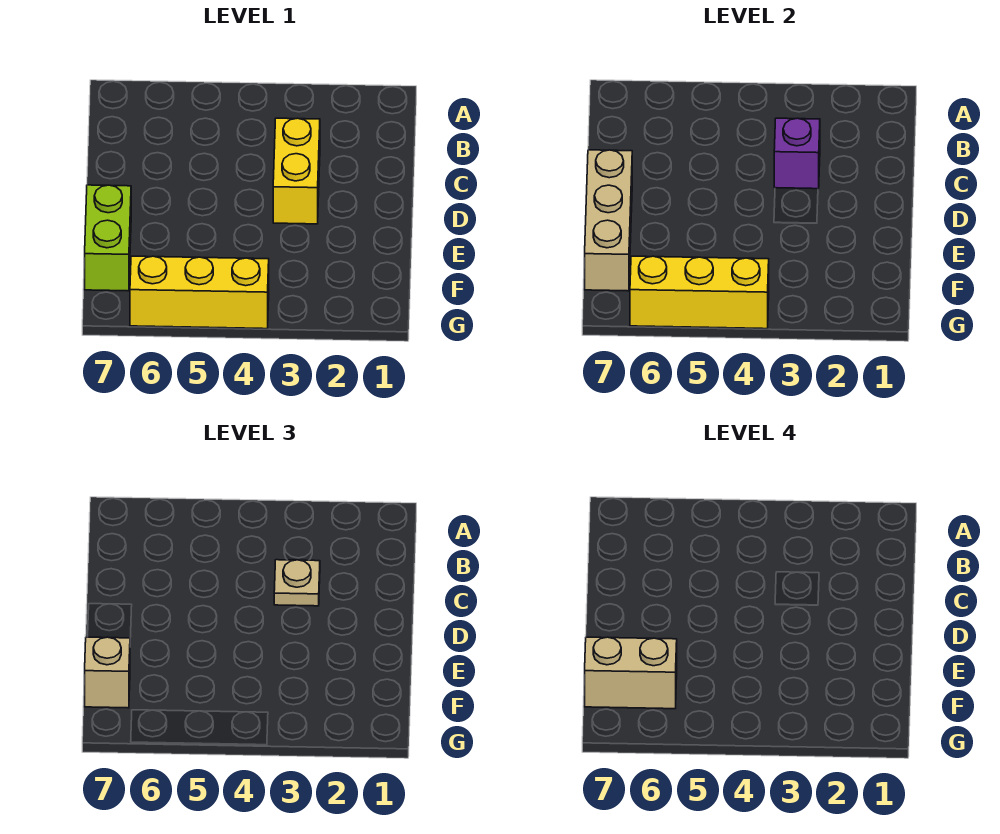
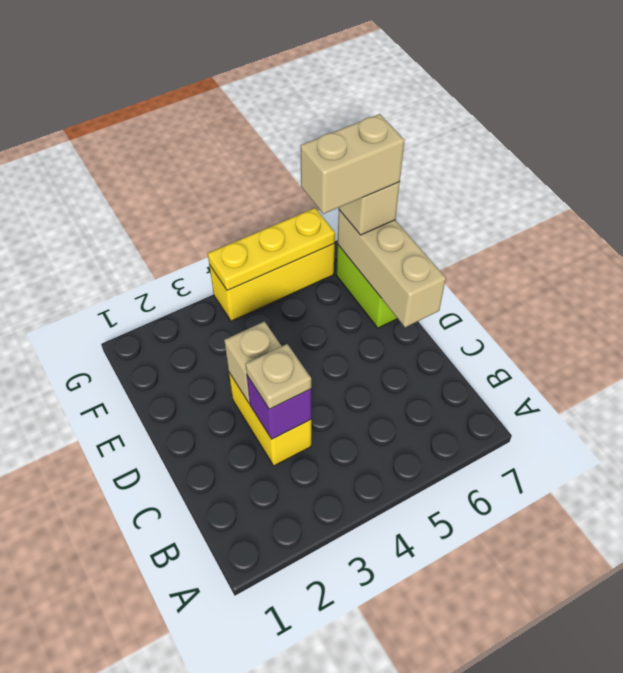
none -> tan 1x1 brick [224,322,282,403]
yellow 1x3 brick [630,256,769,329] -> yellow 1x3 plate [208,208,335,291]

